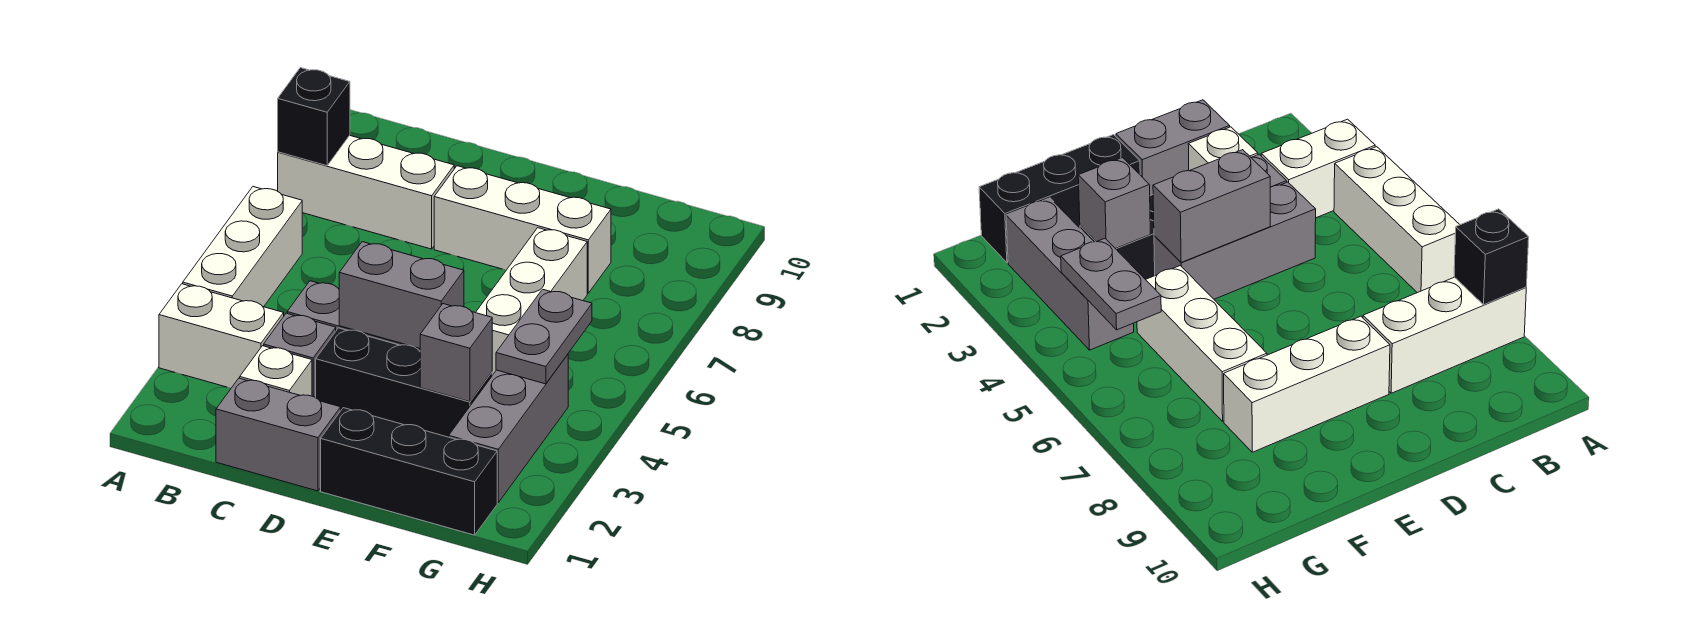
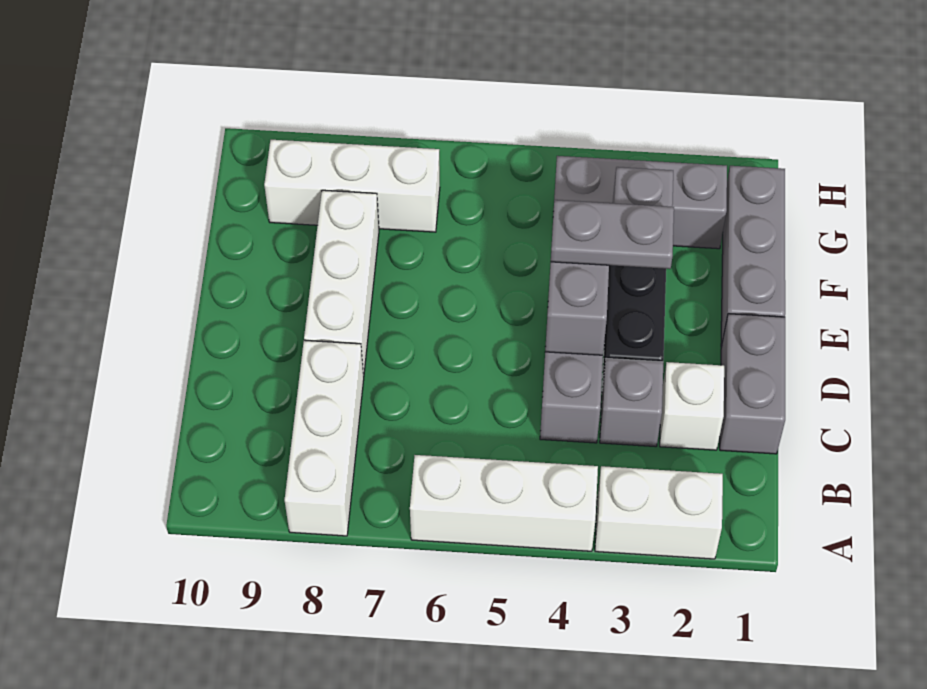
white 1x2 brick [159,284,284,388] -> white 1x2 brick turned to [595,466,723,559]
black 1x1 brick [278,68,350,166] -> none
black 1x3 brick [321,408,497,535] -> grey 1x3 brick [721,166,785,347]
white 1x3 brick [476,228,587,375] -> white 1x3 brick moved to [264,140,440,232]
grey 1x2 plate [496,289,592,384] -> grey 1x2 plate moved to [551,200,674,269]

